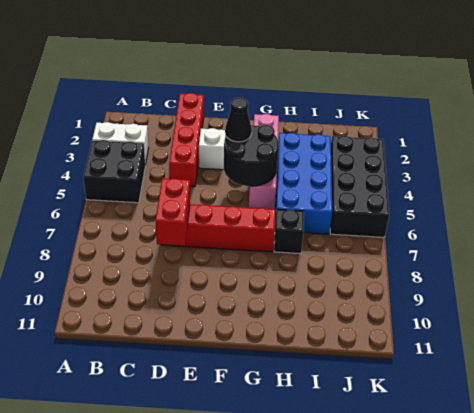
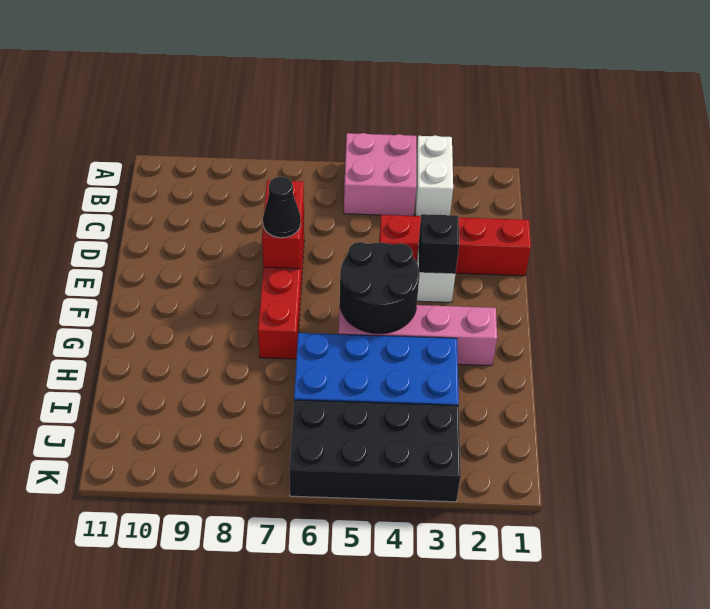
black 2x2 brick [83,140,145,203] -> pink 2x2 brick [344,133,416,216]
red 1x2 brick [155,178,190,246] -> red 1x2 brick turned to [262,180,304,269]
black 1x1 cone [225,98,252,142] -> black 1x1 cone moved to [263,177,301,238]
black 1x1 brick [274,209,304,254] -> black 1x1 brick moved to [418,214,459,274]

